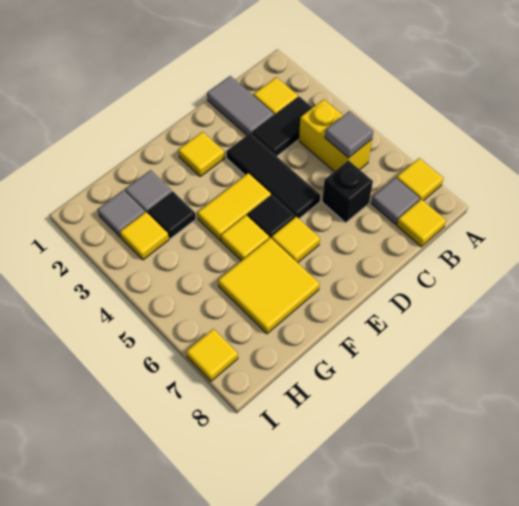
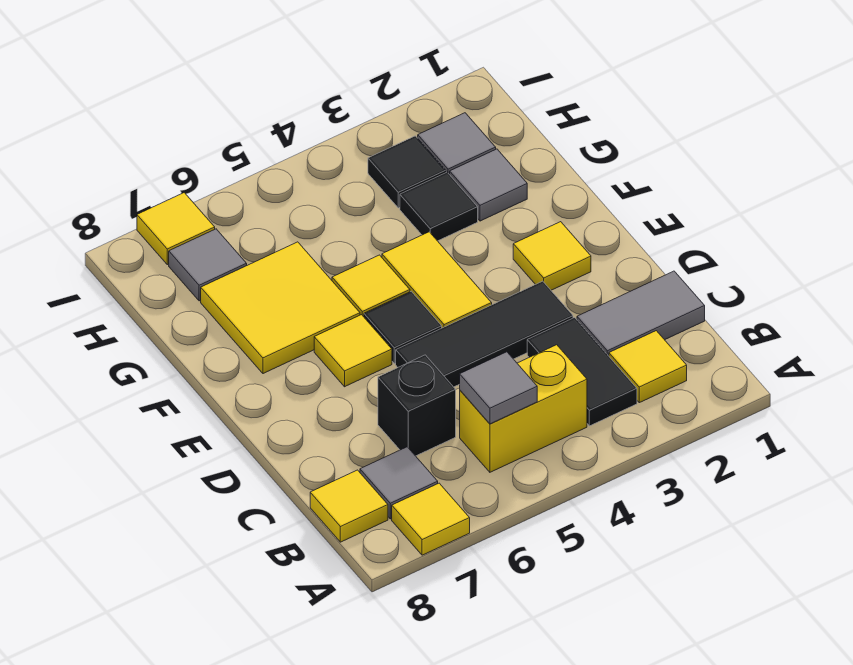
yellow 1x1 tile [120,212,169,260] -> black 1x1 tile [368,136,446,208]
none -> grey 1x1 tile [169,229,247,301]

